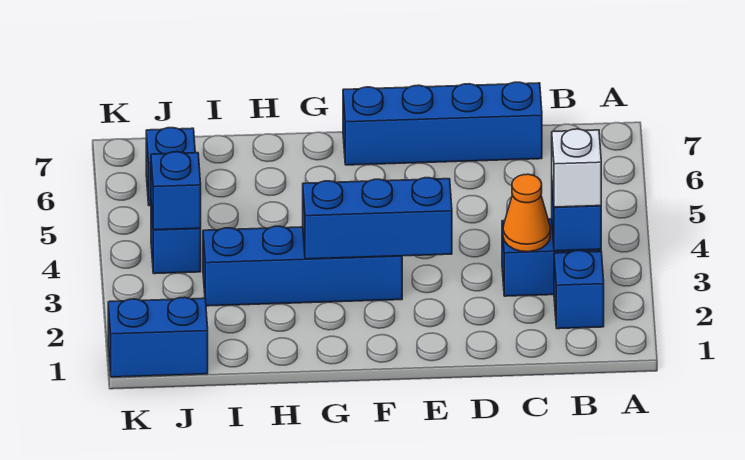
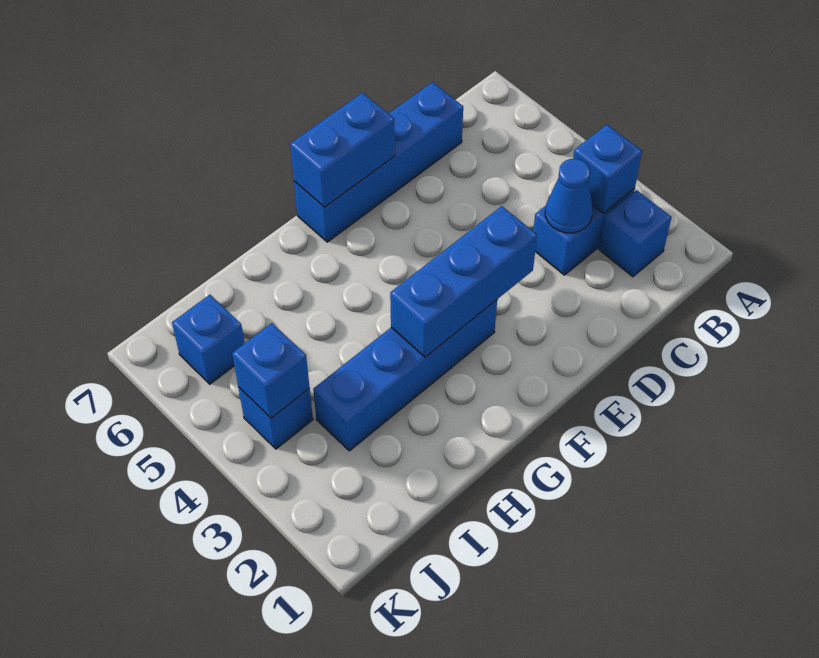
white 1x1 brick [552,129,601,207] -> none
orange 1x1 cone [503,174,550,252] -> blue 1x1 cone [545,159,593,233]
blue 1x2 brick [108,297,208,377] -> blue 1x2 brick moved to [290,93,395,207]

